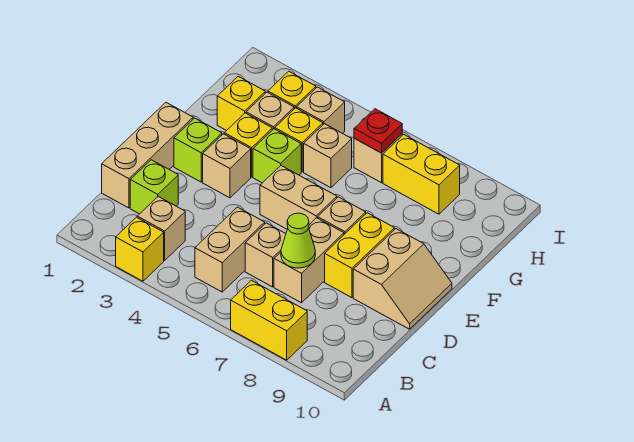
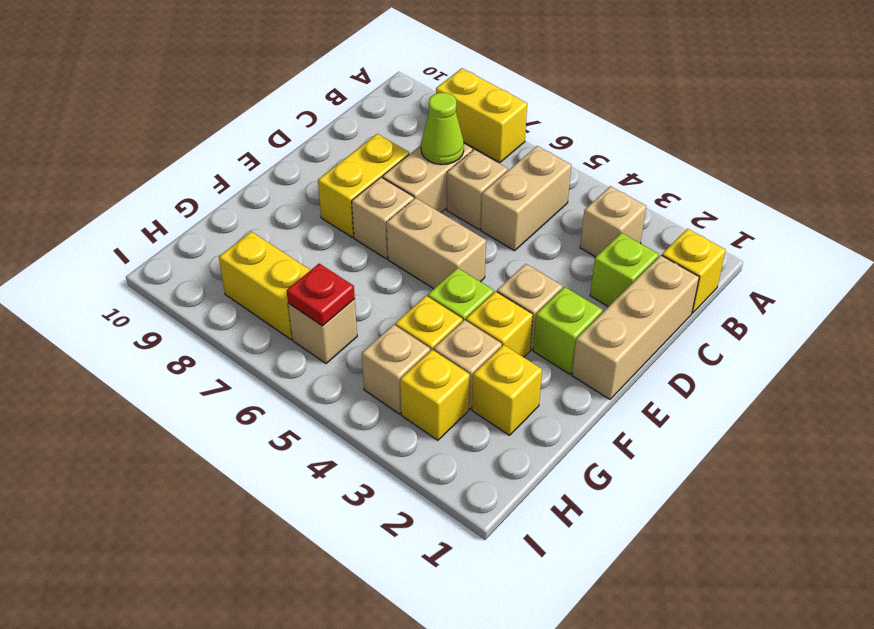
yellow 1x1 brick [116,217,164,281] -> yellow 1x1 brick moved to [662,229,726,313]
tan 2x2 slope [353,229,452,329] -> none
tan 1x1 brick [304,124,352,188] -> none

